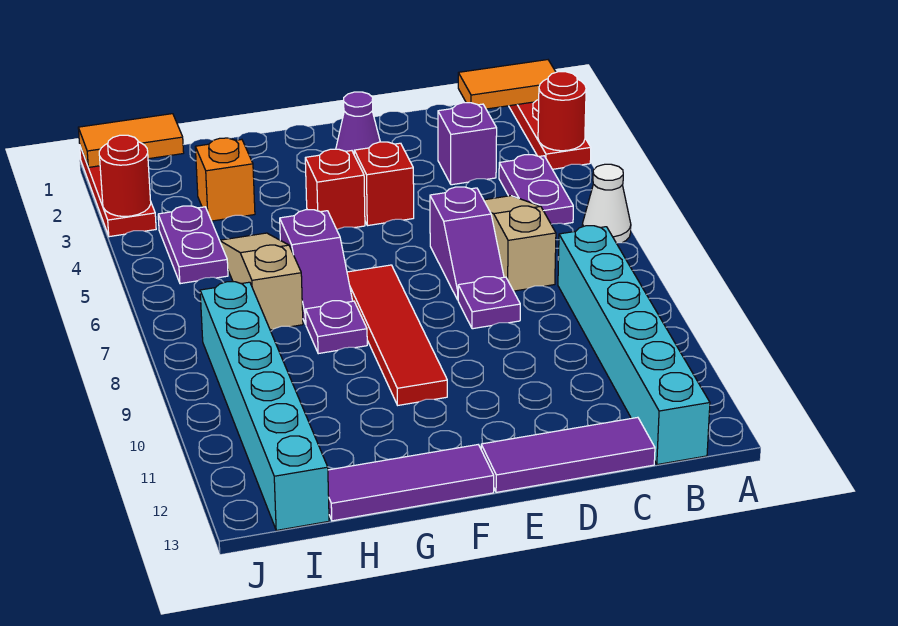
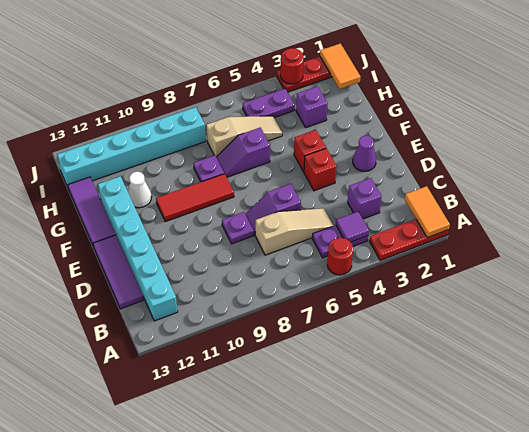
red 1x1 round brick [538,72,586,151] -> red 1x1 round brick moved to [327,238,353,275]
white 1x1 cone [582,164,631,243] -> white 1x1 cone moved to [128,172,152,208]
none -> purple 1x1 tile [336,211,369,242]
cyan 1x6 brick [558,226,710,465] -> cyan 1x6 brick turned to [98,176,178,321]
red 1x4 tile [347,265,447,405] -> red 1x3 tile [156,174,234,222]
orange 1x1 brick [195,138,255,221] -> purple 1x1 brick [296,86,328,128]

